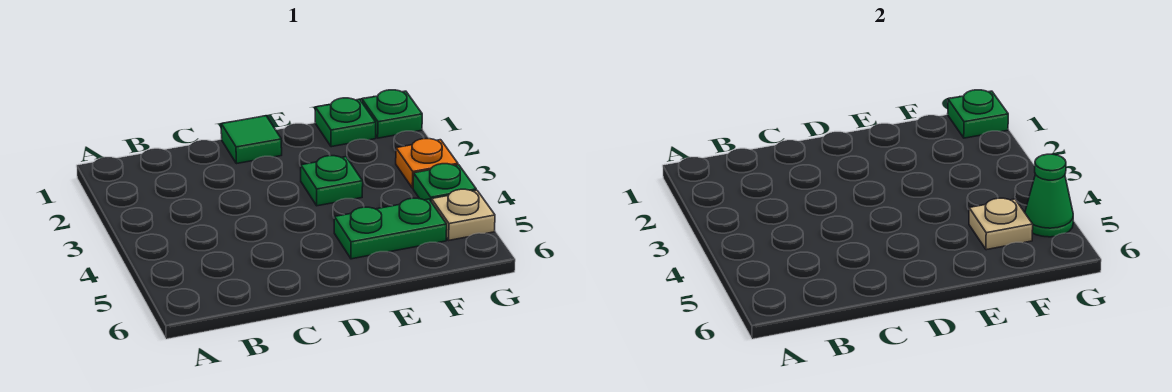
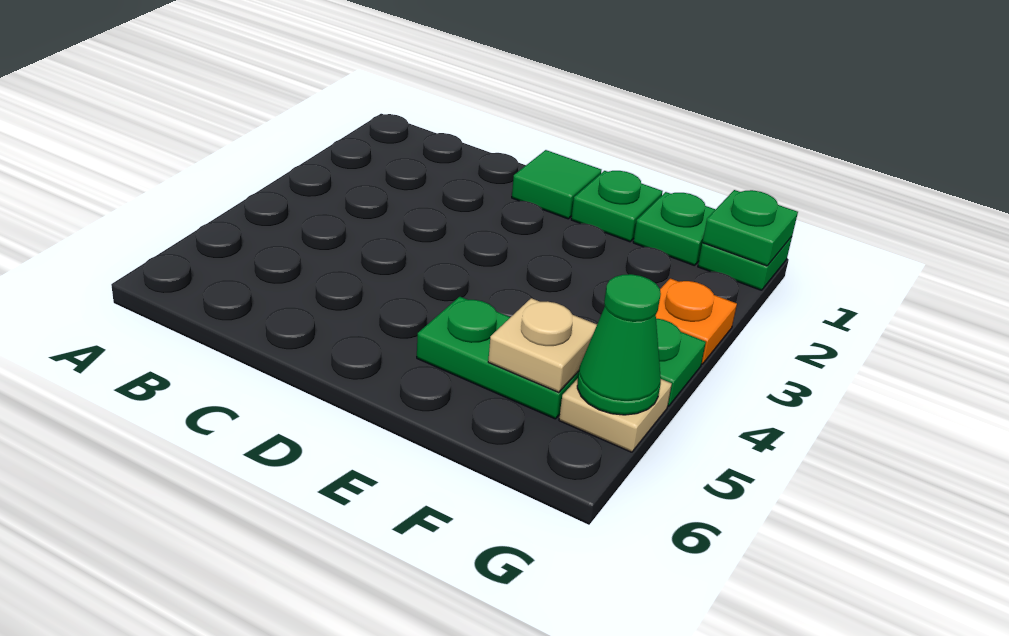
green 1x1 plate [301,156,363,206] -> green 1x1 plate moved to [571,171,663,242]

